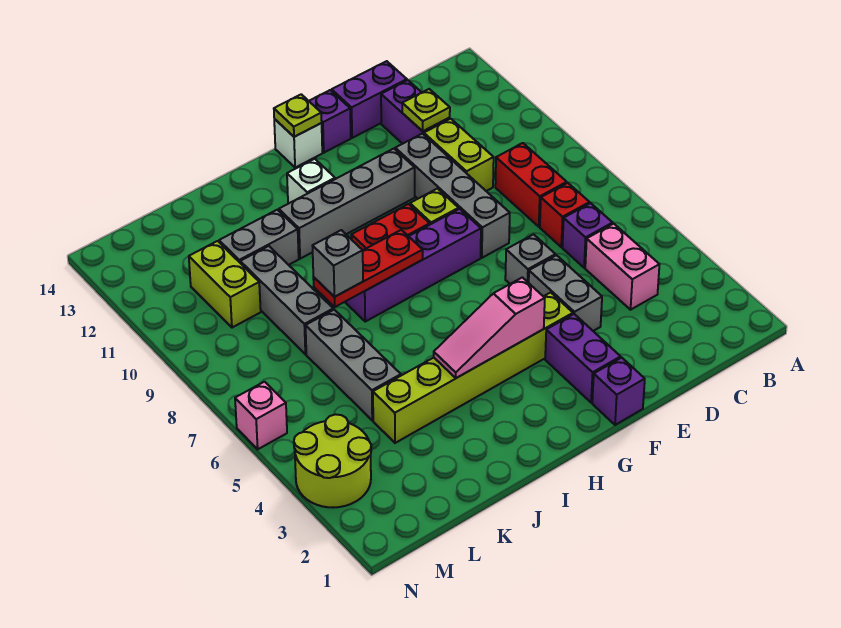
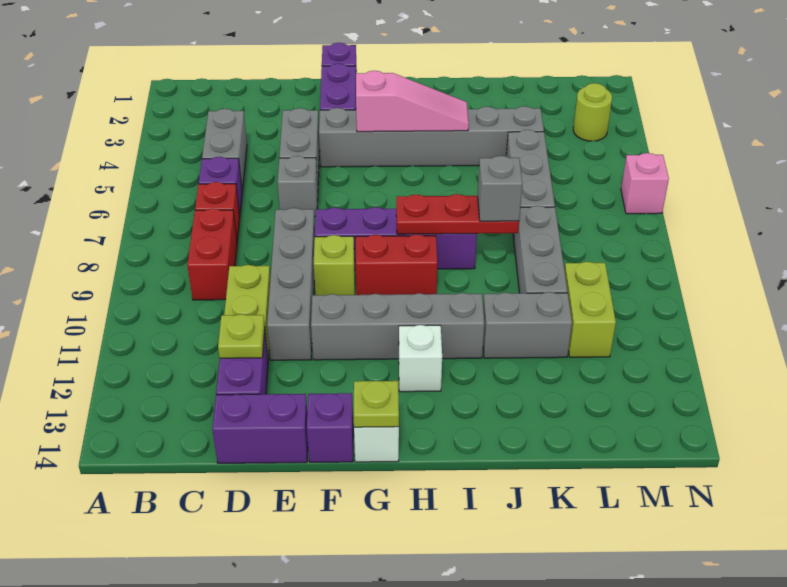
pink 1x2 brick [585,224,659,310] -> grey 1x2 brick [202,109,247,191]
lime 1x6 brick [373,292,573,443] -> grey 1x6 brick [319,106,544,167]
lime 2x2 round brick [294,414,371,508] -> lime 1x1 round brick [573,83,612,141]

